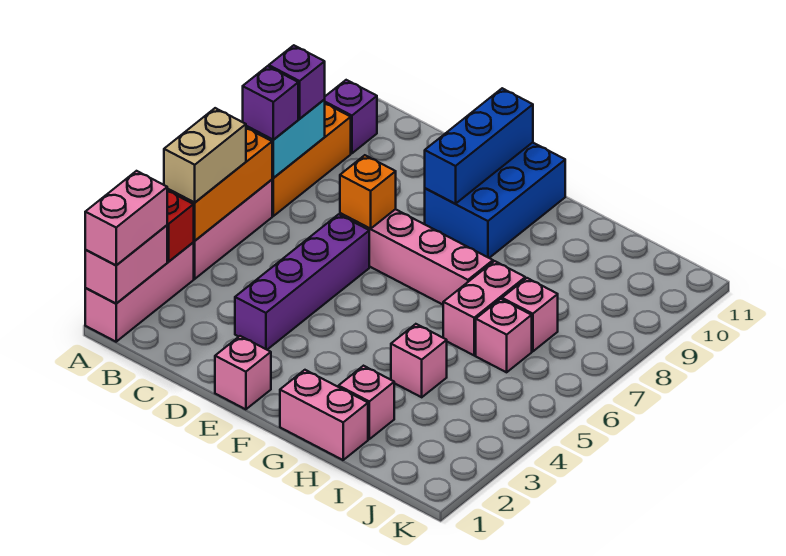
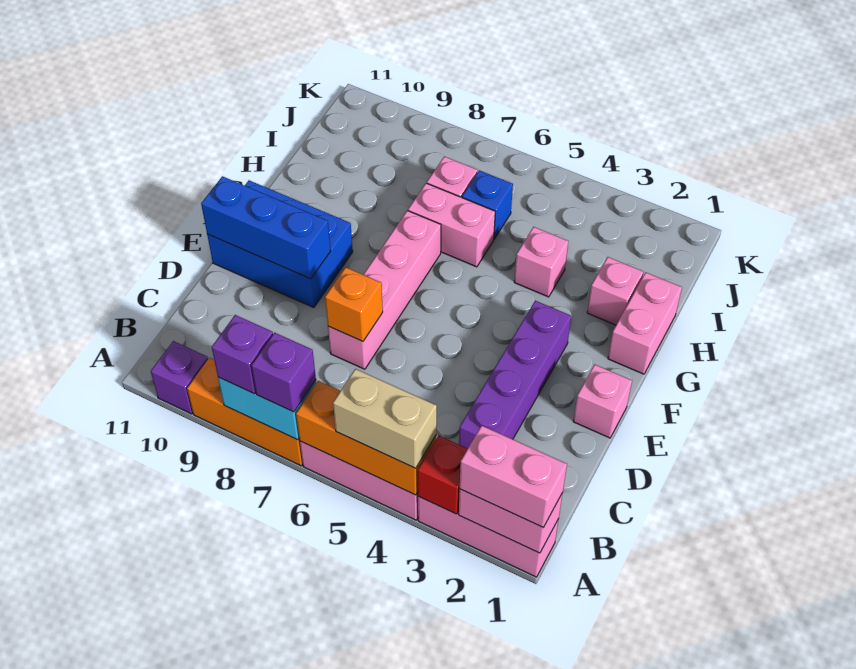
purple 1x4 brick [235,214,369,350] -> purple 1x4 brick turned to [459,301,571,449]
pink 1x1 brick [476,299,532,372] -> blue 1x1 brick [462,170,513,239]

